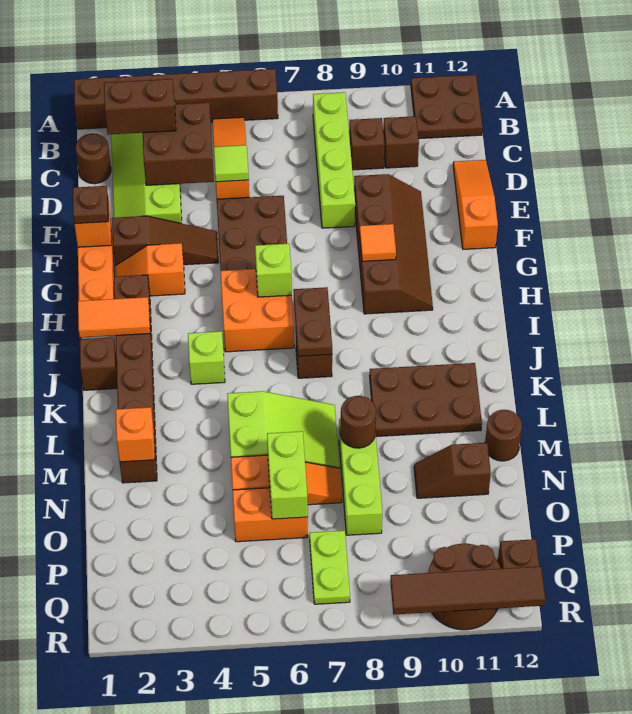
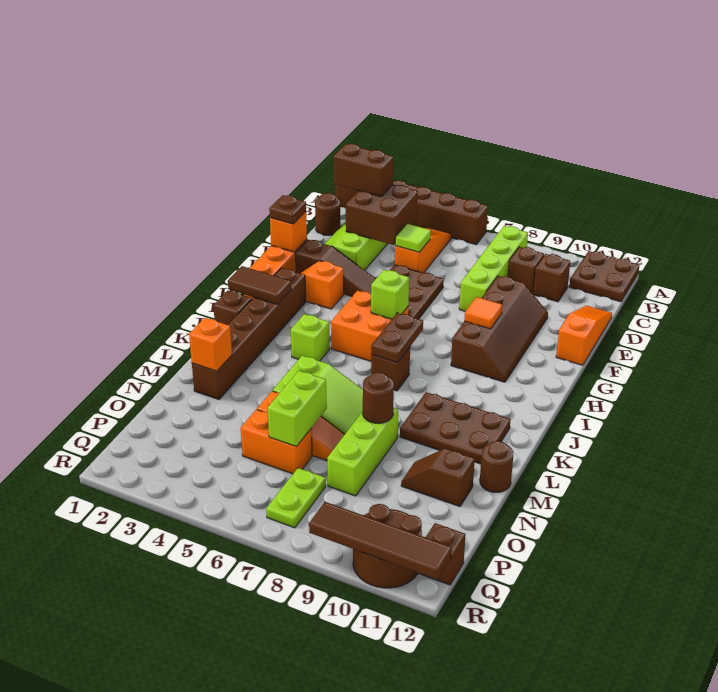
orange 1x2 tile [78,297,150,337] -> brown 1x2 tile [228,266,291,304]

